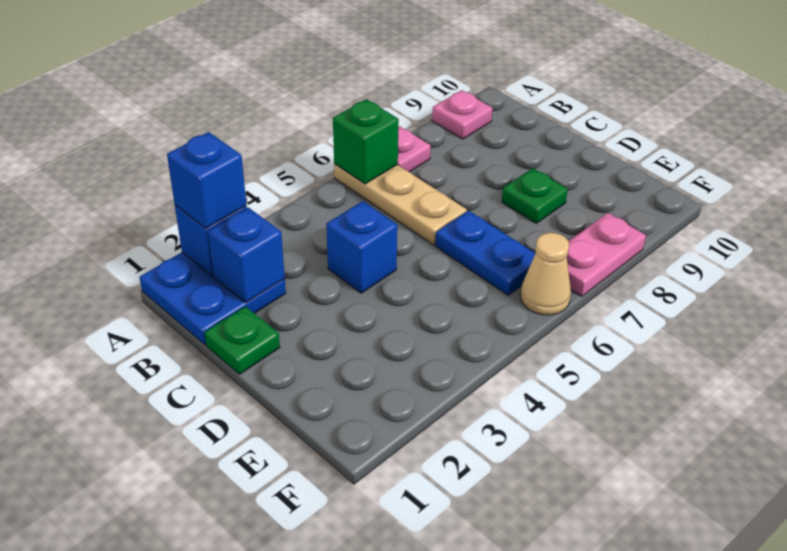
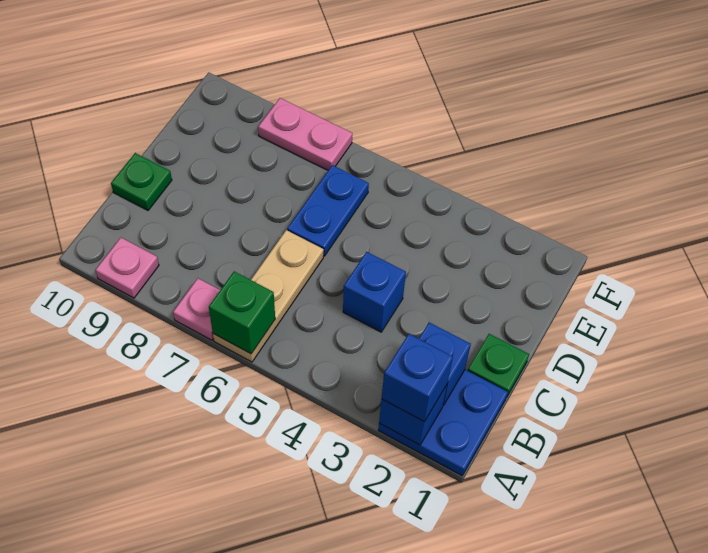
green 1x1 plate [502,168,568,223] -> green 1x1 plate moved to [111,153,172,210]
tan 1x1 cone [520,233,571,315] -> none

